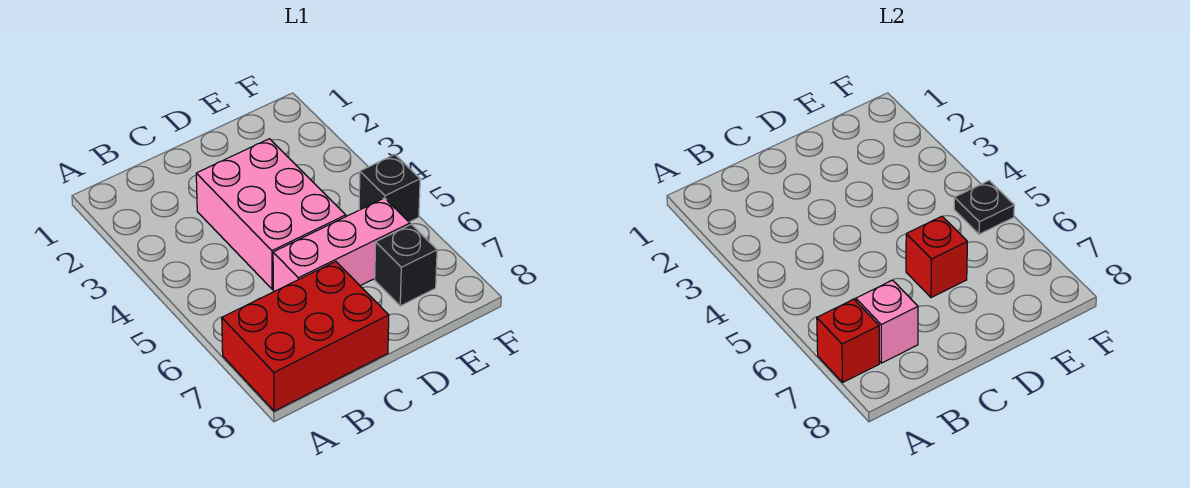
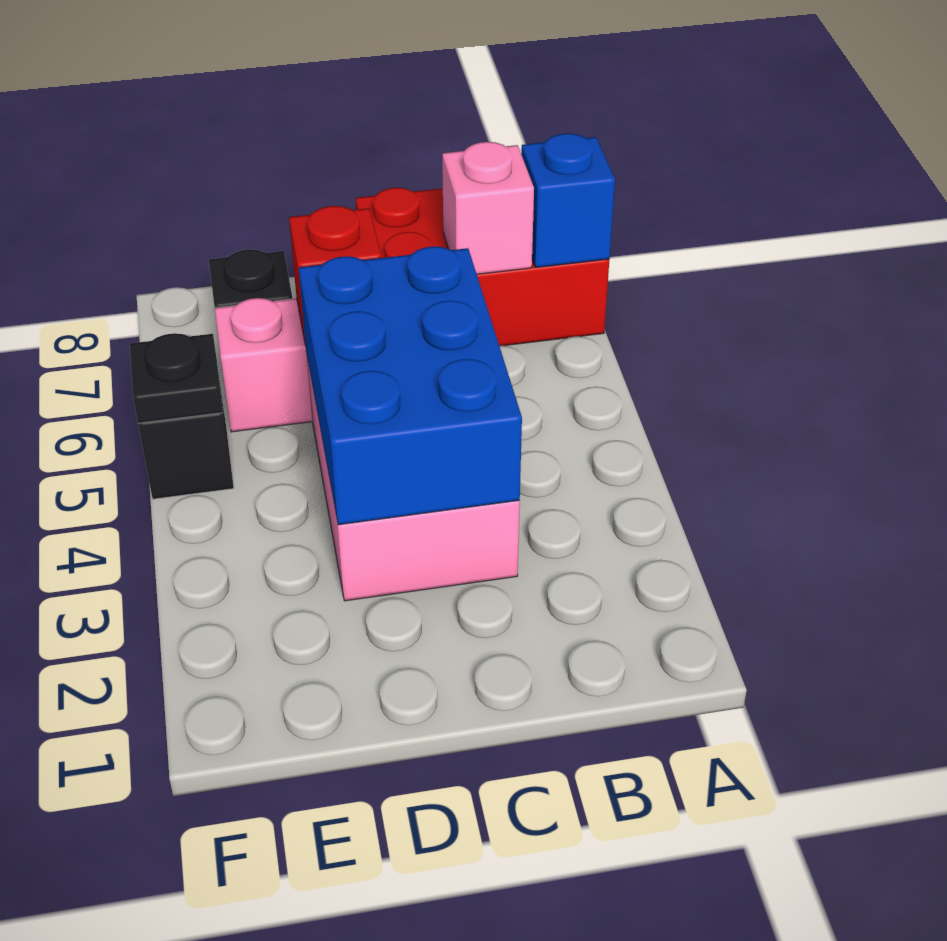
red 1x1 brick [817,299,879,382] -> blue 1x1 brick [521,133,615,267]
none -> blue 2x3 brick [298,246,522,525]

